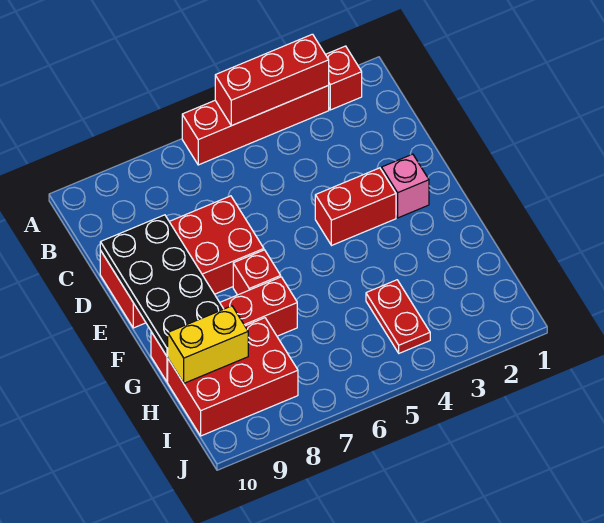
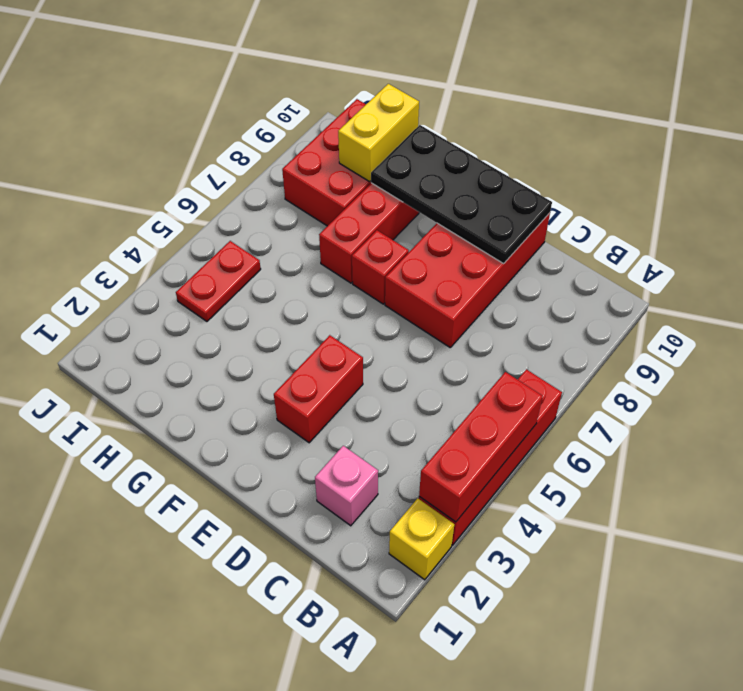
red 1x1 brick [325,46,362,110] -> yellow 1x1 brick [389,498,454,580]
pink 1x1 brick [382,154,429,218] -> pink 1x1 brick moved to [315,446,378,526]
red 1x2 plate [366,280,430,353] -> red 1x2 plate turned to [176,241,261,321]

